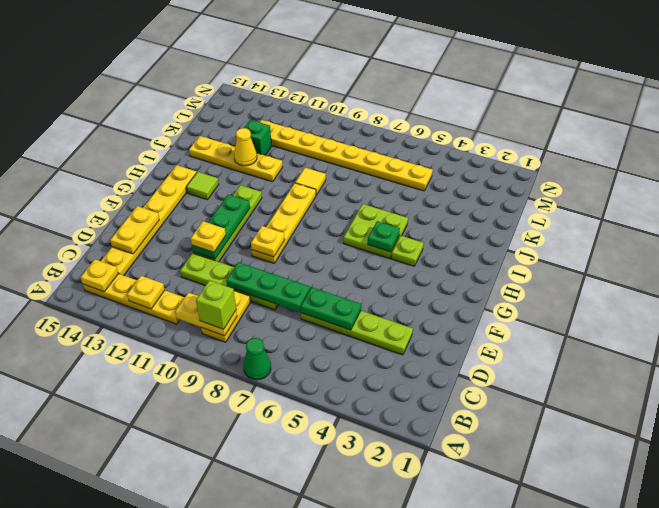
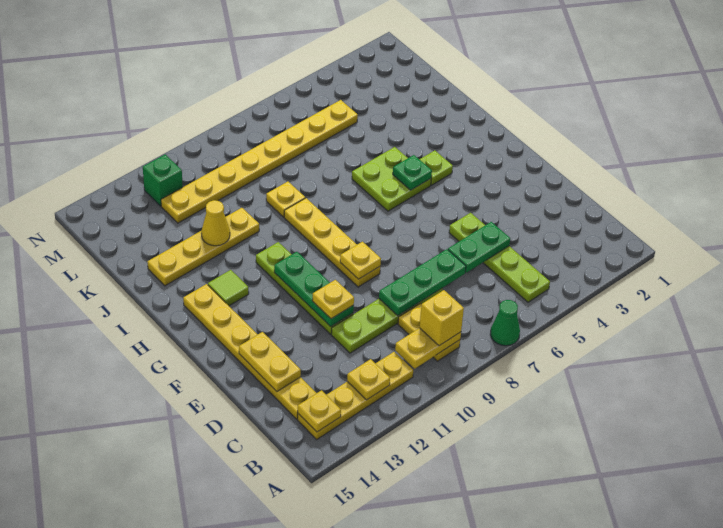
lime 1x1 brick [196,280,236,329] -> yellow 1x1 brick [420,290,464,346]
lime 1x4 plate [301,311,413,355] -> lime 1x4 plate turned to [449,213,550,302]
yellow 1x1 tile [295,168,326,195] -> yellow 1x1 plate [266,182,305,217]
green 1x1 brick [244,120,272,155] -> green 1x1 brick moved to [143,154,183,206]

